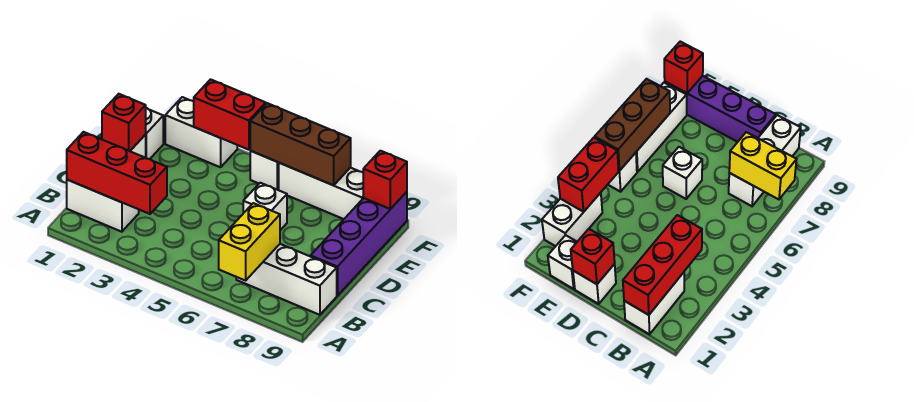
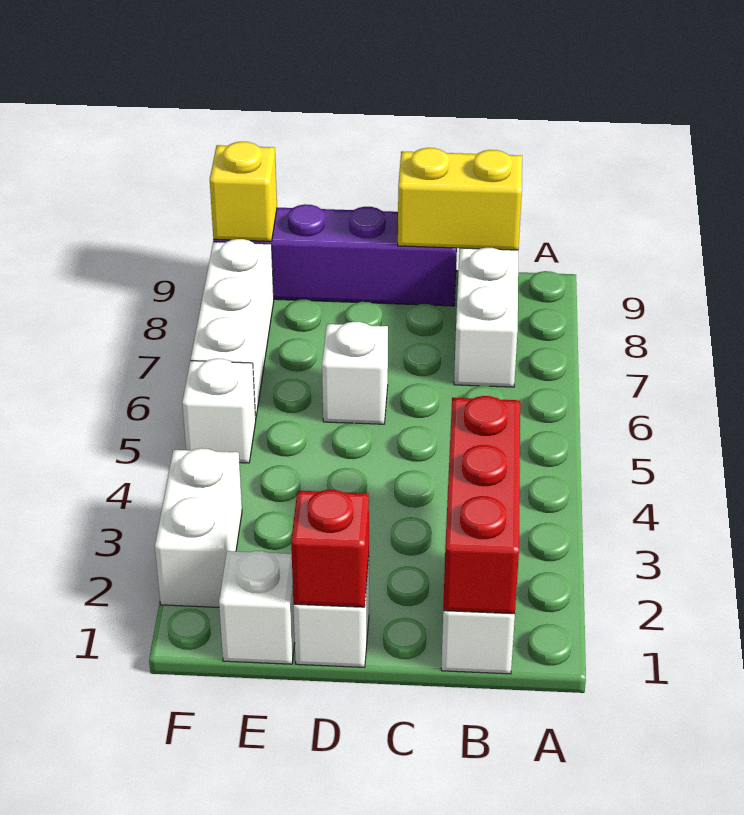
yellow 1x2 brick [219,203,280,281] -> yellow 1x2 brick moved to [398,148,522,250]
red 1x2 brick [194,79,266,150] -> none
brown 1x3 brick [250,103,351,185] -> none
red 1x1 brick [363,151,407,209] -> yellow 1x1 brick [210,142,277,241]

